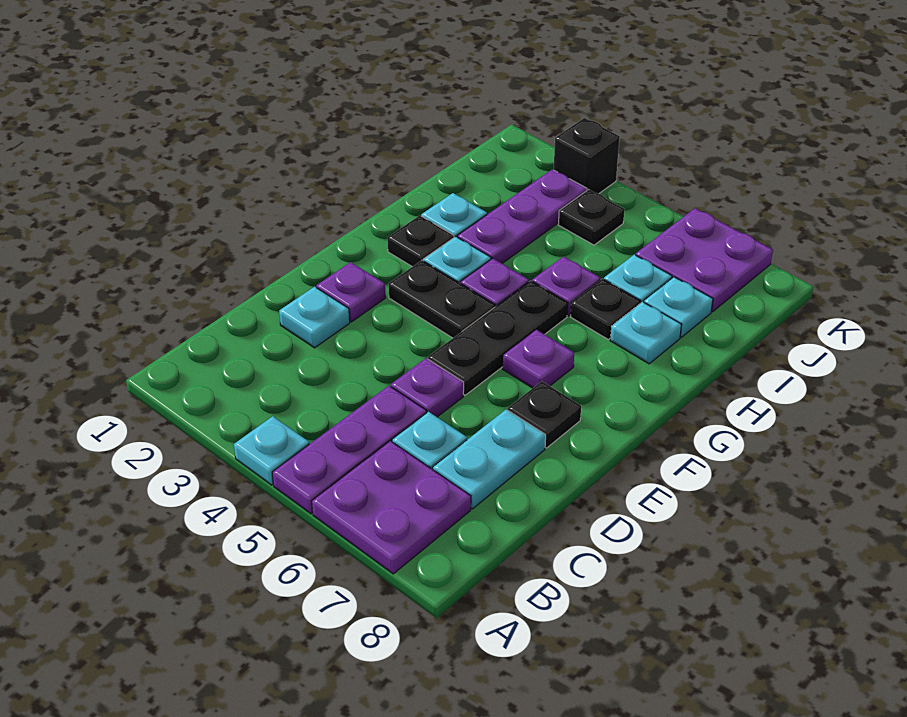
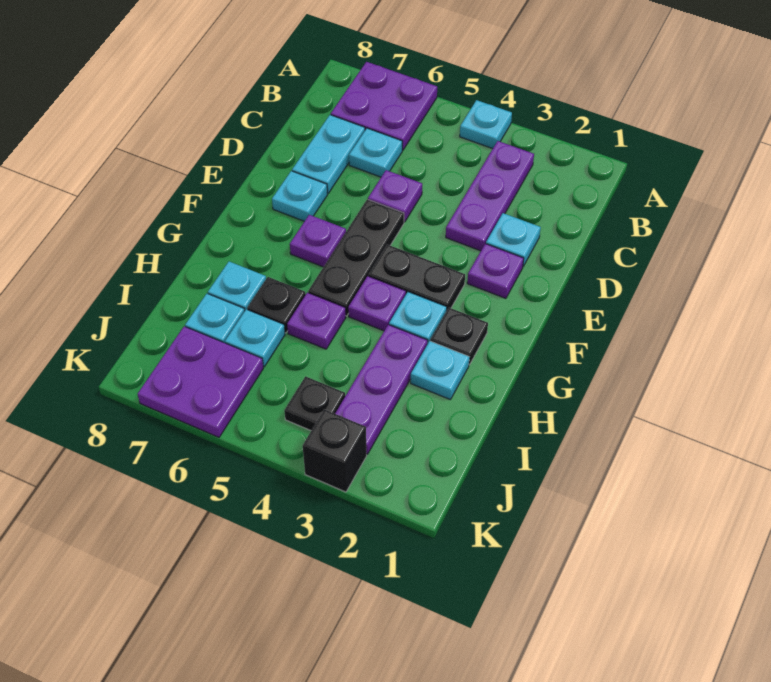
purple 1x3 plate [272,386,427,514] -> purple 1x3 plate moved to [446,141,534,251]
black 1x1 plate [508,381,581,448] -> cyan 1x1 plate [272,171,328,221]

